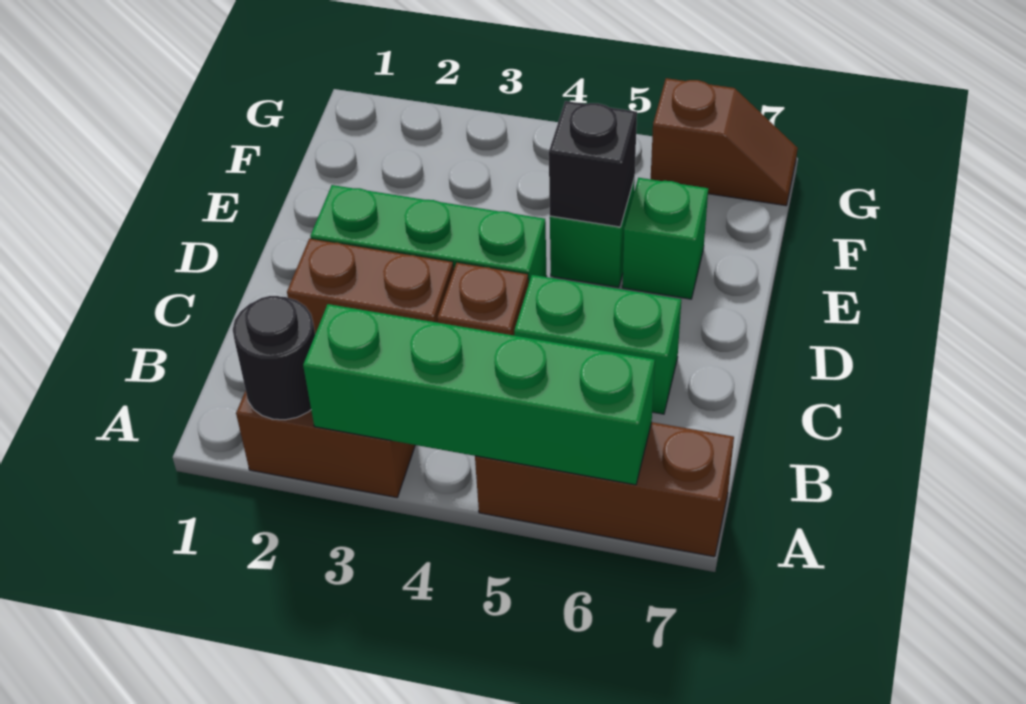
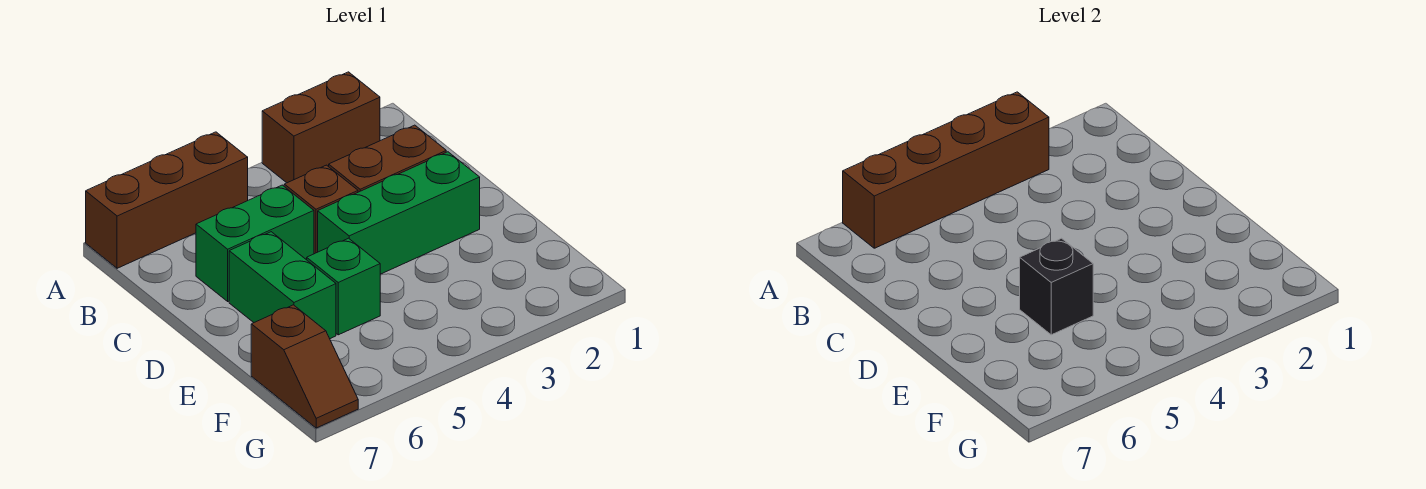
black 1x1 round brick [233,296,315,420] -> none
green 1x4 brick [303,304,655,485] -> brown 1x4 brick [843,92,1049,248]
green 1x1 brick [622,178,708,299] -> green 1x2 brick [229,232,336,339]
brown 1x2 slope [651,78,798,206] -> brown 1x2 slope turned to [251,305,358,428]

